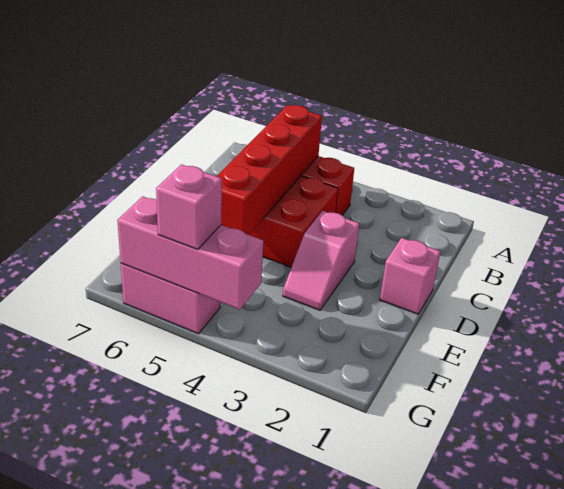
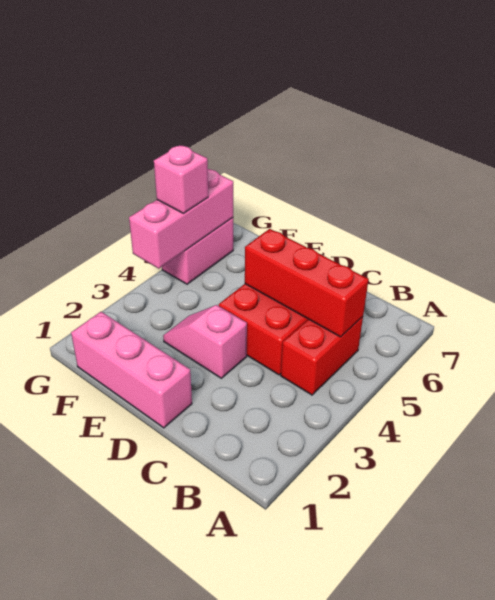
red 1x4 brick [217,105,322,235] -> red 1x3 brick [245,229,369,337]
pink 1x1 brick [380,238,441,314] -> pink 1x3 brick [71,312,192,428]

